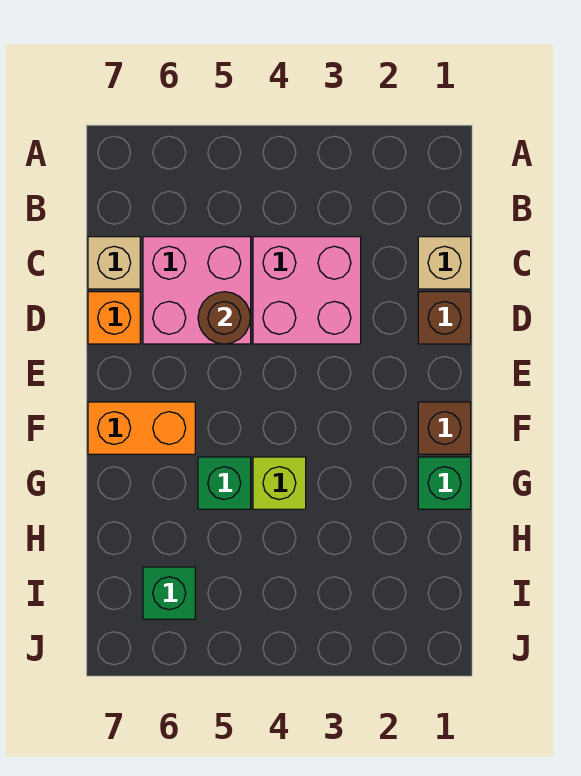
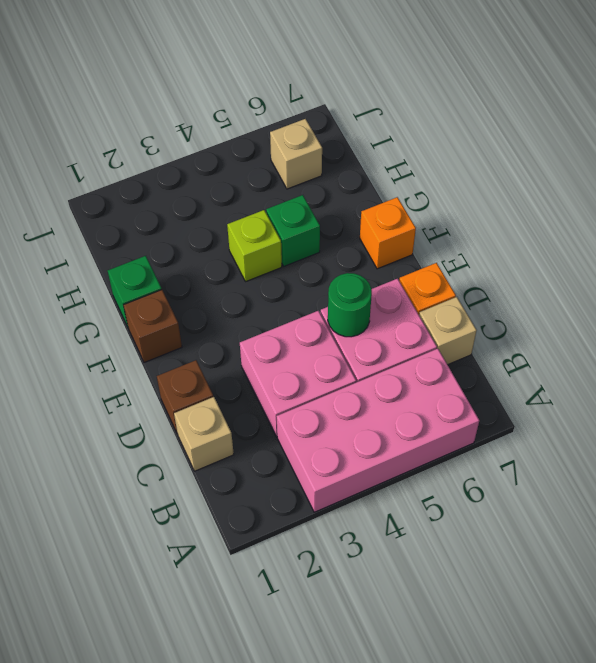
none -> pink 2x4 brick [277,349,479,512]
brown 1x1 round brick [198,292,250,344] -> green 1x1 round brick [328,273,372,337]
orange 1x2 brick [88,402,195,454] -> orange 1x1 brick [360,197,416,269]
green 1x1 brick [143,567,195,619] -> tan 1x1 brick [270,119,322,189]

